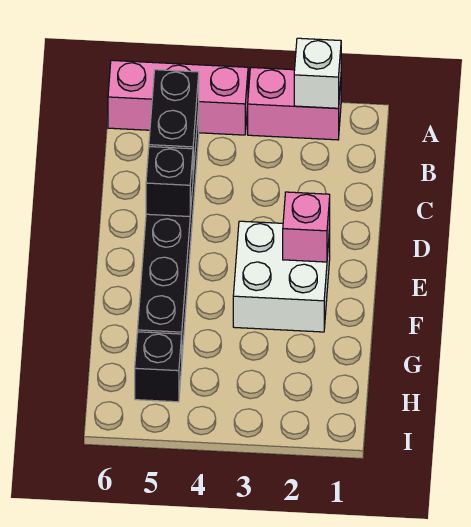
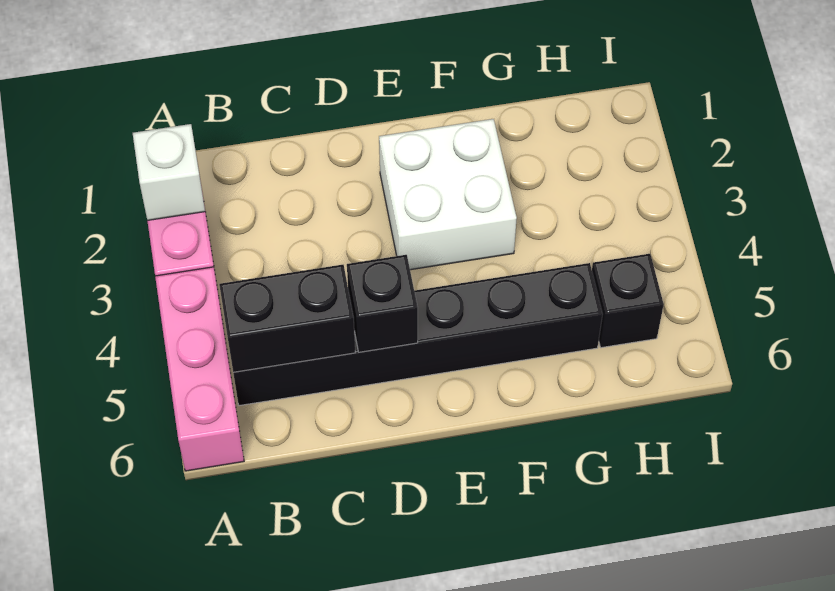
pink 1x1 brick [283,192,330,262] -> none

